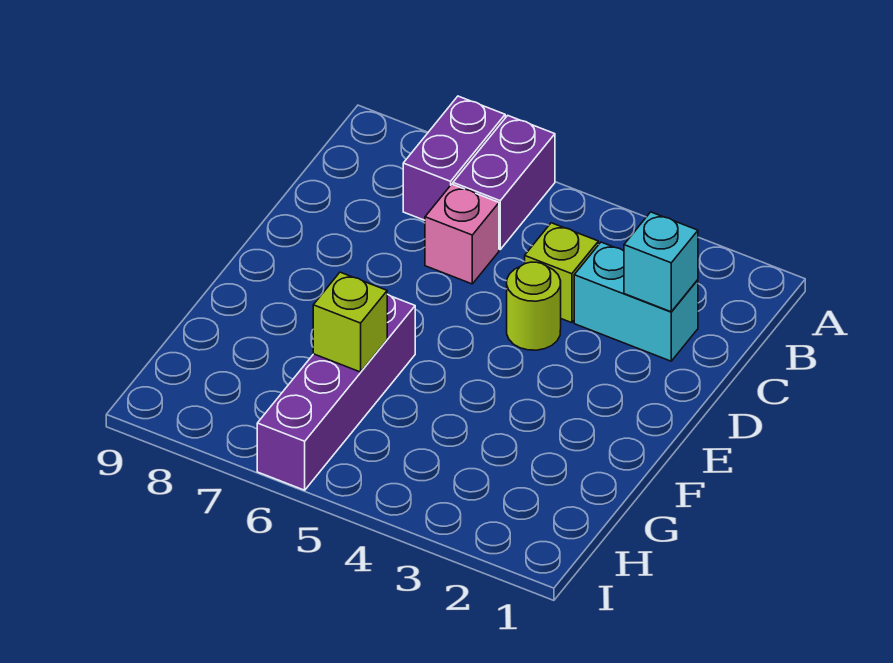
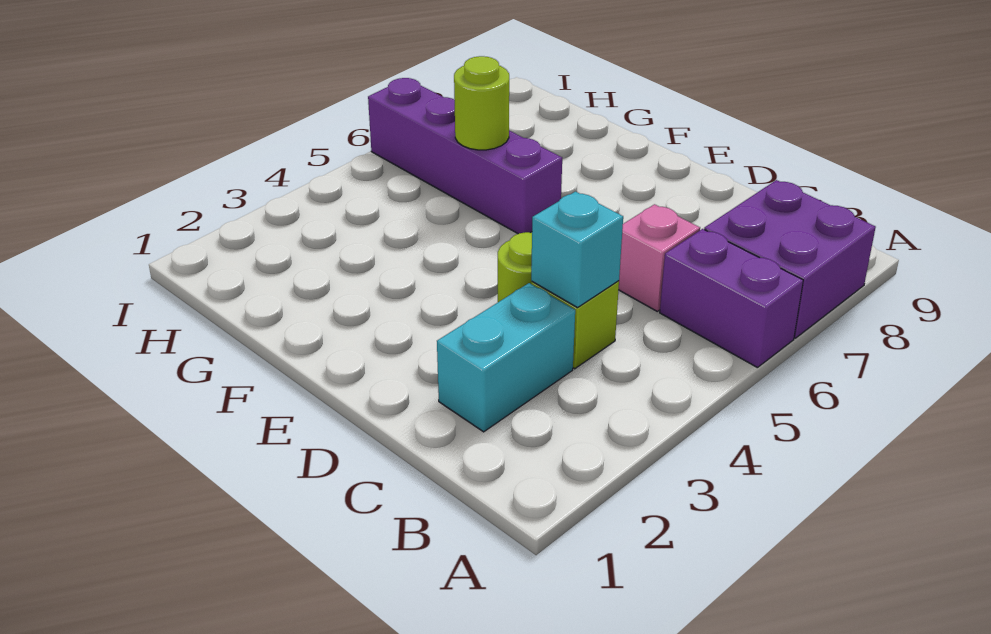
purple 1x2 brick [403,96,505,220] -> purple 2x2 brick [704,180,876,338]
cyan 1x1 brick [624,212,698,312] -> cyan 1x1 brick moved to [531,192,623,308]
lime 1x1 brick [313,272,387,372] -> lime 1x1 round brick [454,56,509,150]

